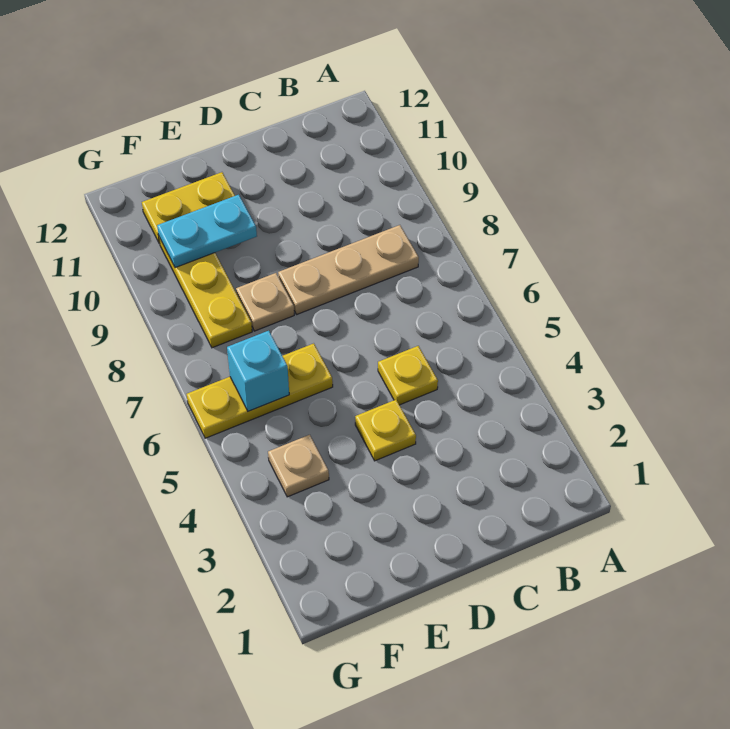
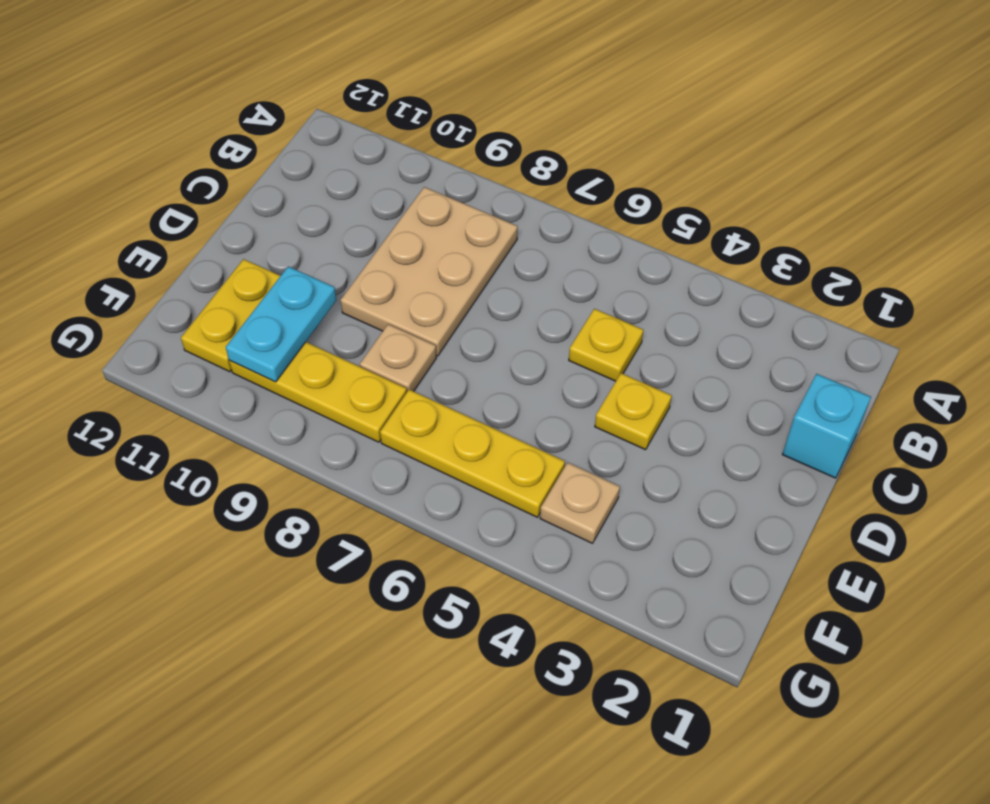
tan 1x3 plate [278,225,419,315] -> tan 2x3 plate [340,187,518,356]
yellow 1x3 plate [187,343,333,438] -> yellow 1x3 plate turned to [380,390,565,517]
cyan 1x1 brick [227,331,289,411] -> cyan 1x1 brick moved to [782,374,871,478]

